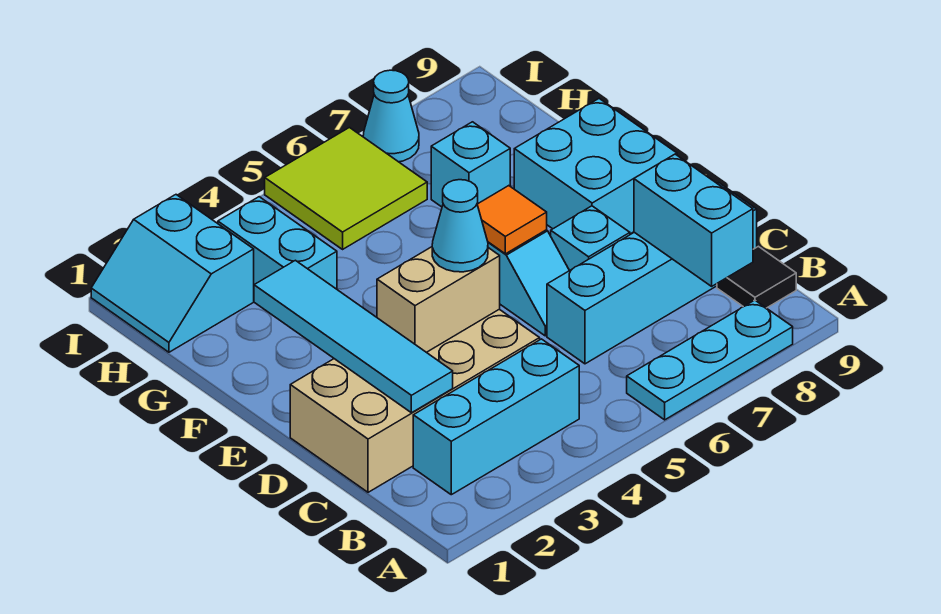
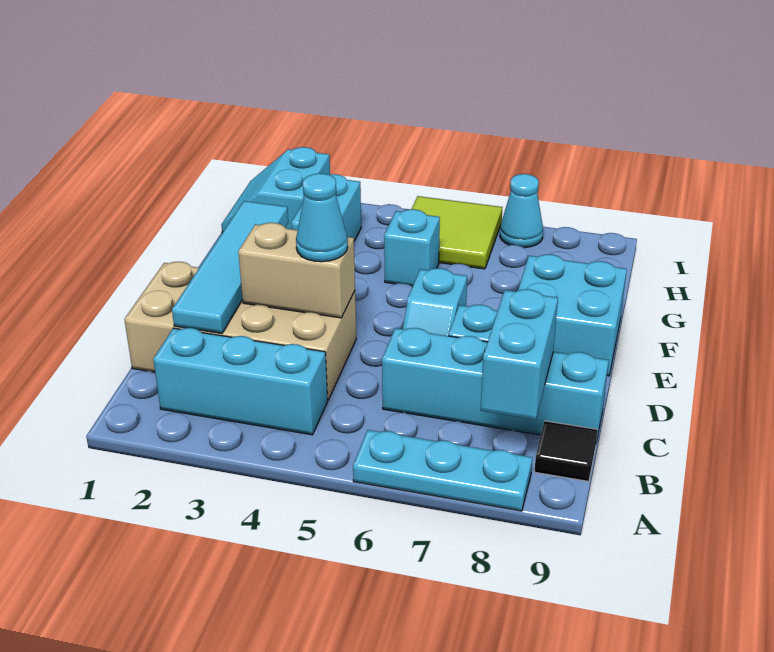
orange 1x1 tile [477,186,547,254] -> none
cyan 1x1 brick [431,122,510,207] -> cyan 1x1 brick moved to [384,209,440,286]

